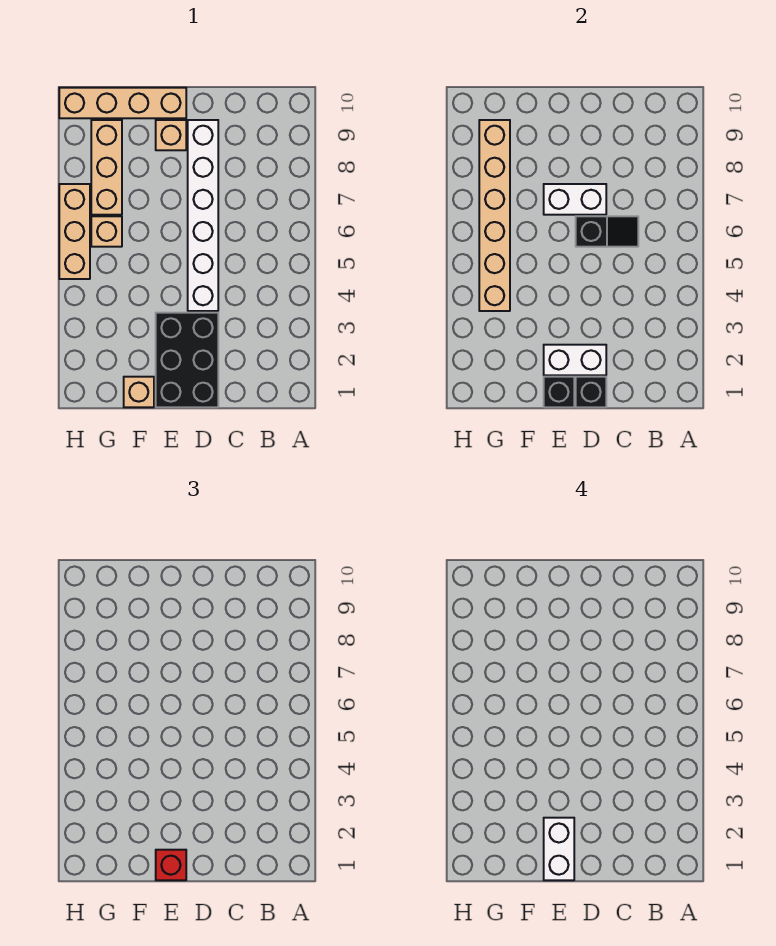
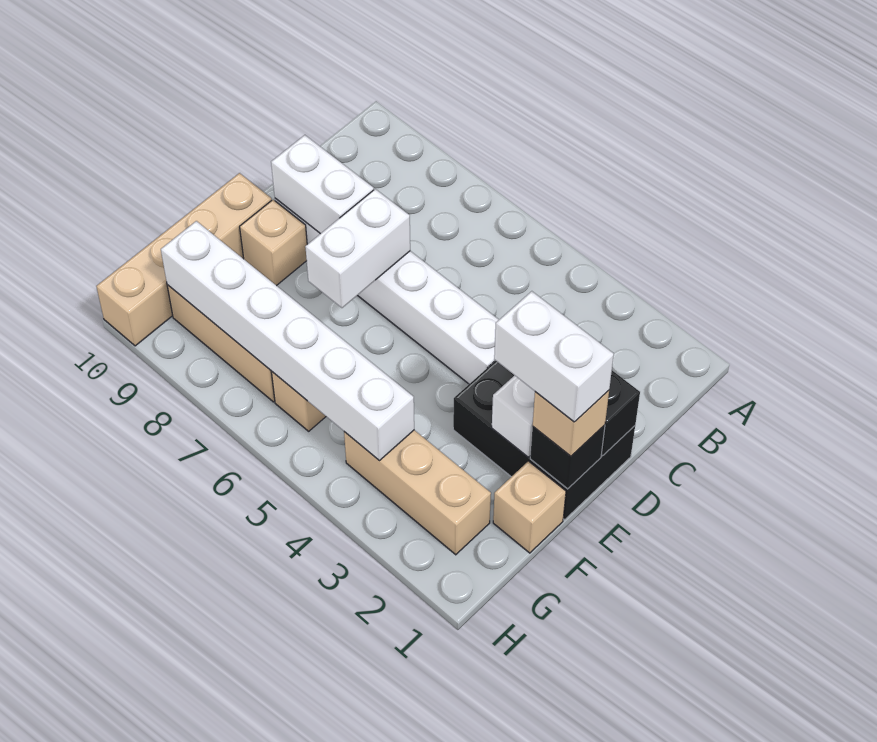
black 1x2 slope [576,216,638,247] -> none
none -> white 1x2 brick [271,135,374,234]
red 1x1 brick [156,850,186,880] -> tan 1x1 brick [533,391,609,456]
tan 1x6 brick [479,120,510,311] -> white 1x6 brick [161,221,414,461]
tan 1x3 brick [59,184,90,279] -> tan 1x3 brick moved to [344,430,491,555]

